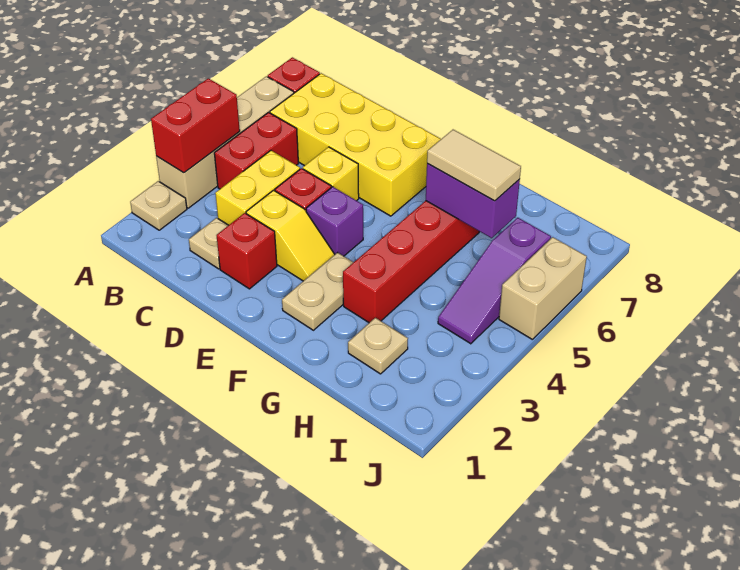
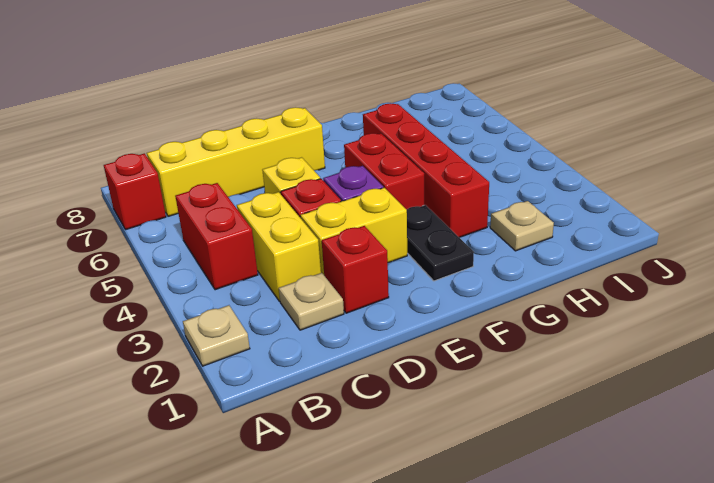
tan 1x4 brick [156,76,294,208] -> none
red 1x2 brick [151,78,240,173] -> red 1x2 brick moved to [344,133,424,210]
yellow 2x4 brick [270,73,441,216] -> yellow 1x4 brick [147,107,325,216]
yellow 1x2 slope [246,190,335,281] -> yellow 1x2 brick [300,188,407,275]
tan 1x2 plate [282,252,353,330] -> black 1x2 plate [407,205,474,281]
purple 1x2 brick [426,163,520,238] -> none
tan 1x2 tile [427,130,521,201] -> none
purple 1x3 slope [438,218,551,344] -> none
tan 1x2 brick [499,237,587,340] -> none

